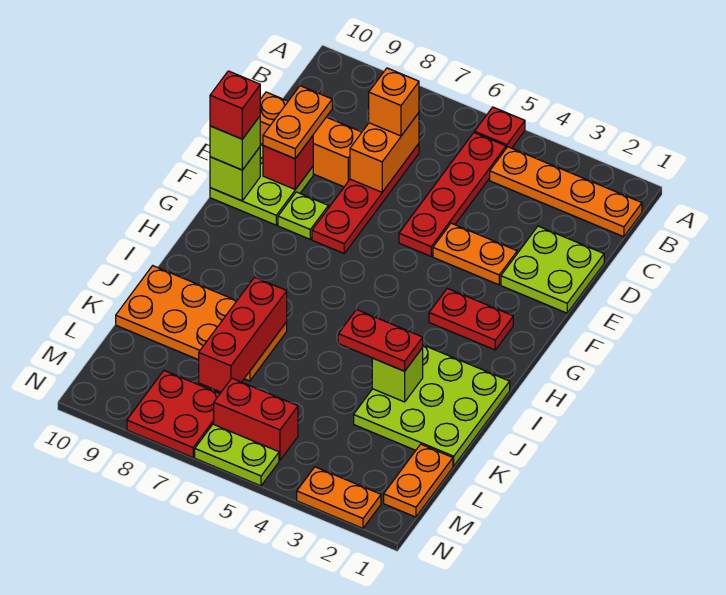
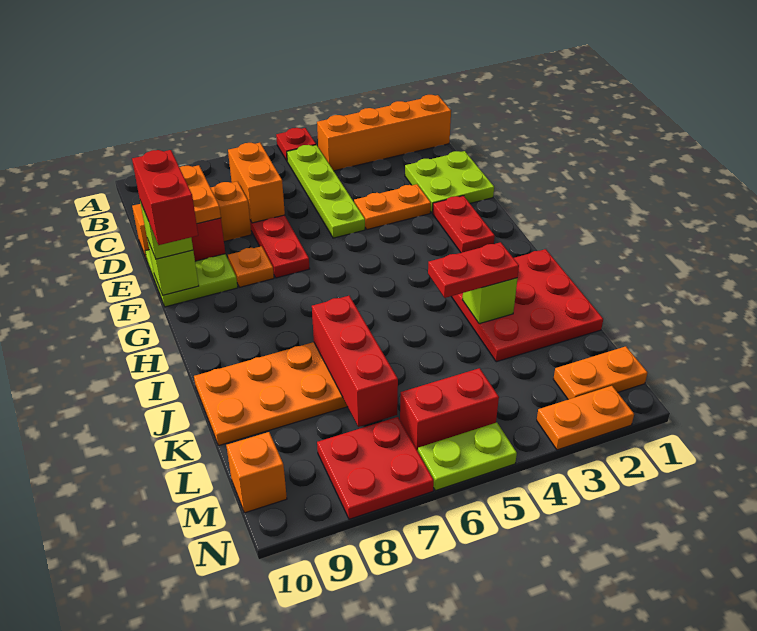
orange 1x4 plate [490,147,642,237] -> orange 1x4 brick [317,95,451,171]
red 1x4 plate [399,133,506,256] -> lime 1x4 plate [287,145,365,238]
orange 1x1 brick [369,68,419,136] -> orange 1x1 brick moved to [226,432,287,513]
lime 1x1 plate [278,192,328,239] -> orange 1x1 plate [228,246,274,287]
red 1x1 brick [210,71,260,139] -> red 1x2 brick [132,150,198,245]
red 1x2 plate [429,288,513,350] -> red 1x2 plate turned to [433,196,495,253]
lime 3x3 plate [354,345,510,466] -> red 3x3 plate [451,249,603,362]
orange 1x2 plate [384,444,453,517] -> orange 1x2 plate turned to [553,346,647,400]

